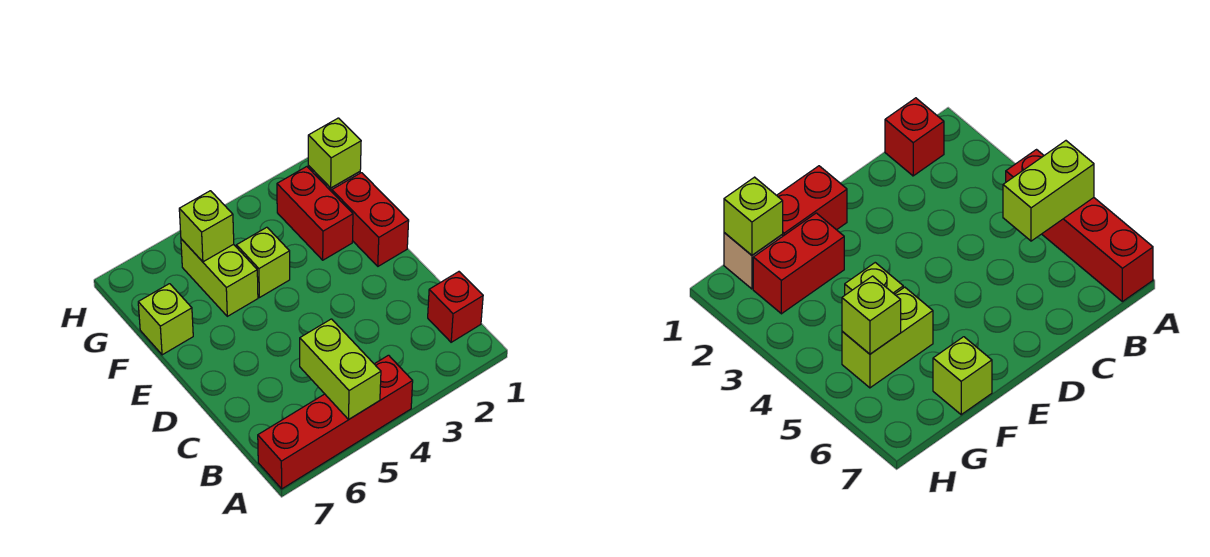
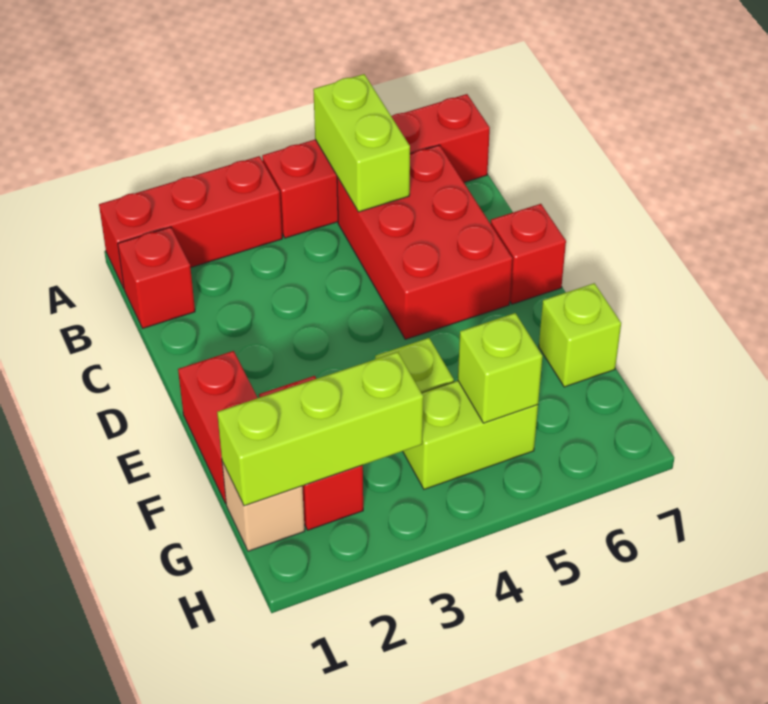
none -> red 1x3 brick [99,156,282,288]
none -> red 2x3 brick [337,145,513,339]
none -> red 1x1 brick [491,204,566,304]
lime 1x2 brick [181,239,258,316] -> lime 1x2 brick turned to [403,381,538,489]
lime 1x1 brick [308,118,361,188] -> lime 1x3 brick [217,352,423,506]

